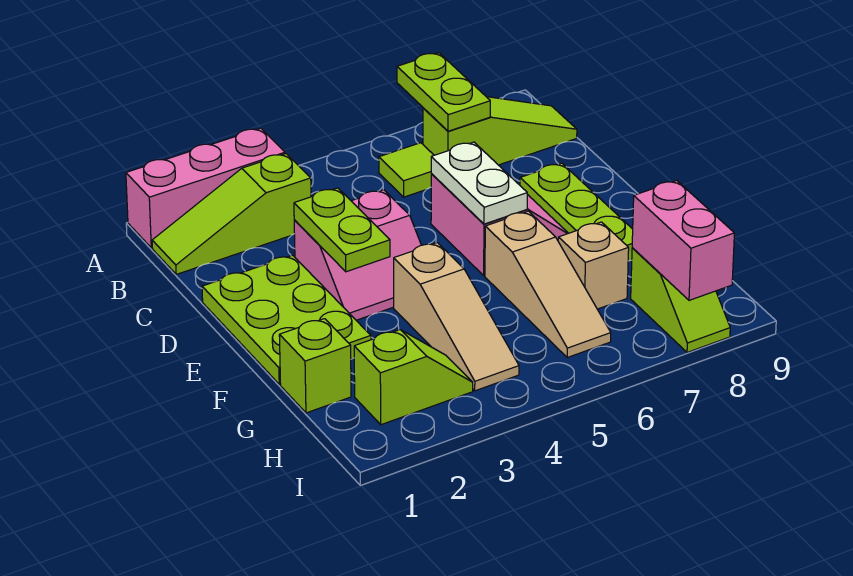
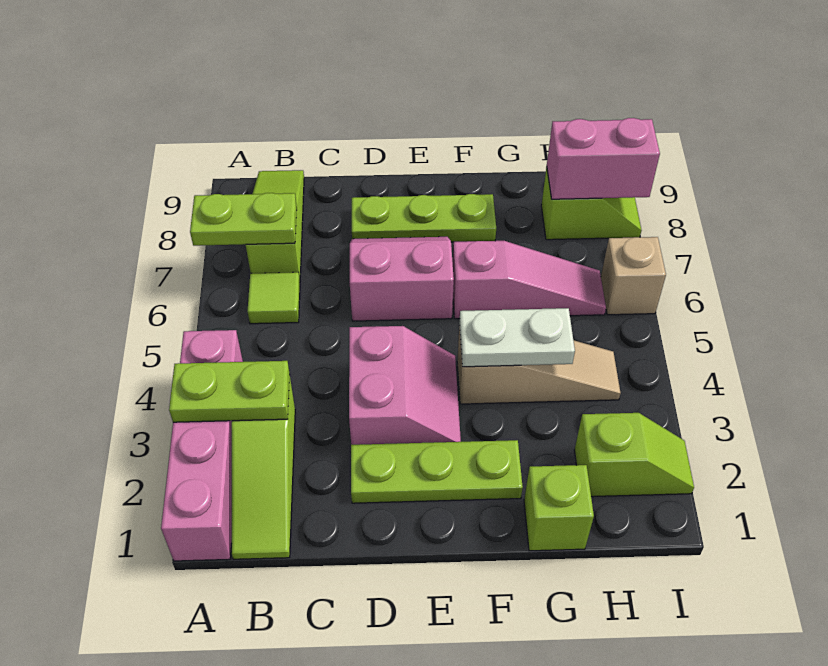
pink 1x3 brick [126,128,285,248] -> pink 1x4 brick [161,330,243,561]
lime 2x3 plate [202,255,371,384] -> lime 1x3 plate [351,440,523,503]
lime 1x2 plate [294,188,390,272] -> lime 1x2 plate moved to [169,361,290,422]
white 1x2 plate [431,142,527,224] -> white 1x2 plate moved to [459,308,575,367]
tan 1x3 slope [485,211,611,357] -> pink 1x3 slope [453,241,606,319]
tan 1x1 brick [558,222,629,309] -> tan 1x1 brick moved to [601,237,666,315]
lime 1x2 slope [354,330,473,425] -> lime 1x2 slope turned to [574,413,694,497]

